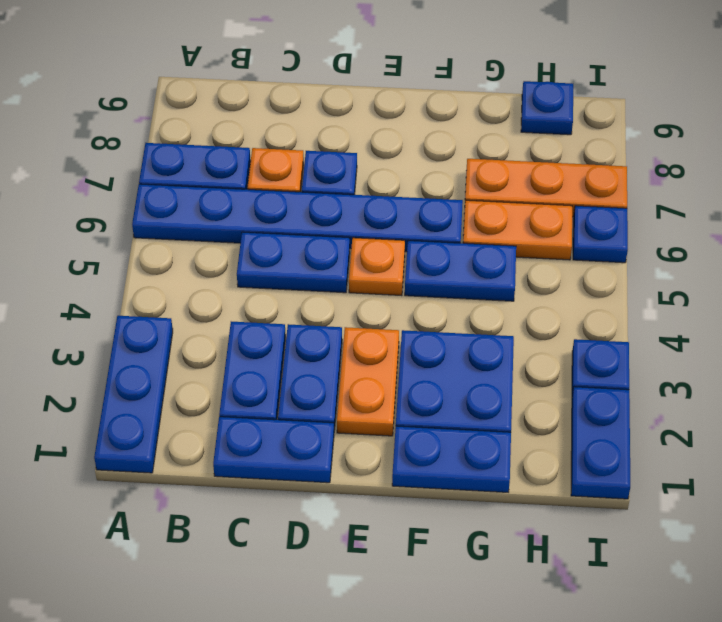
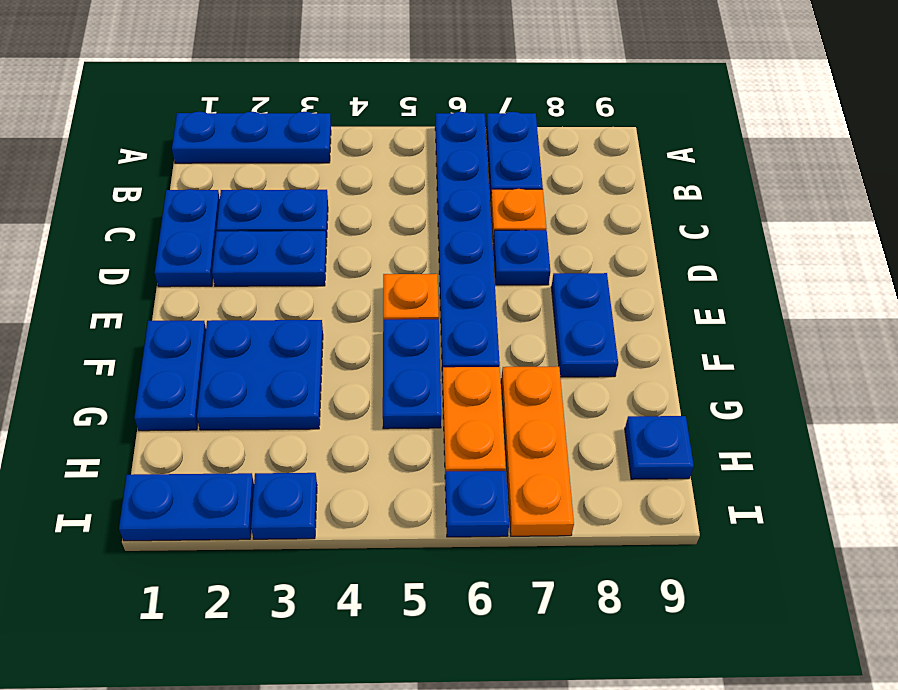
blue 1x2 plate [237,232,350,293] -> blue 1x2 plate moved to [551,273,618,377]
orange 1x2 plate [337,327,399,436] -> none

